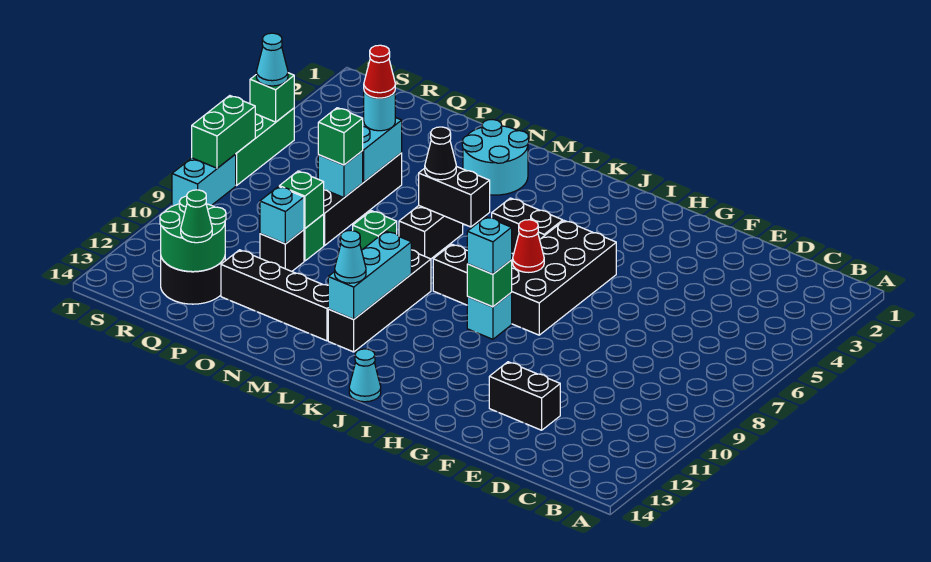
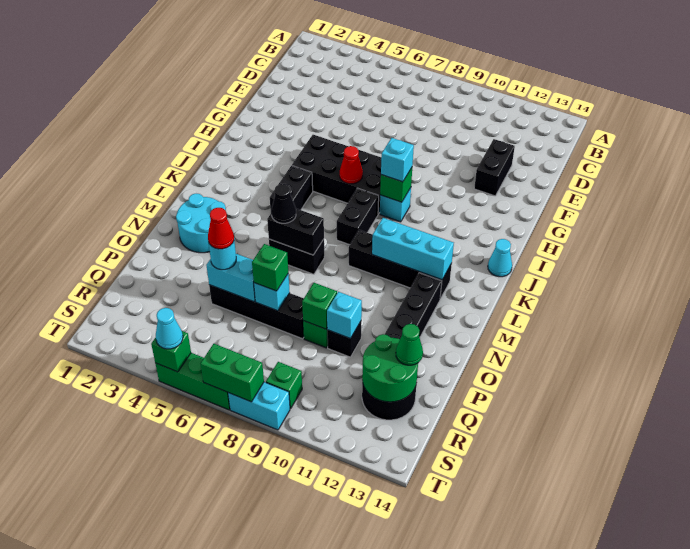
black 1x2 brick [419,166,490,227] -> black 1x2 brick turned to [267,209,324,255]
cyan 1x1 cone [335,230,366,283] -> none
green 1x1 brick [353,211,397,250] -> green 1x1 brick moved to [266,362,302,409]

